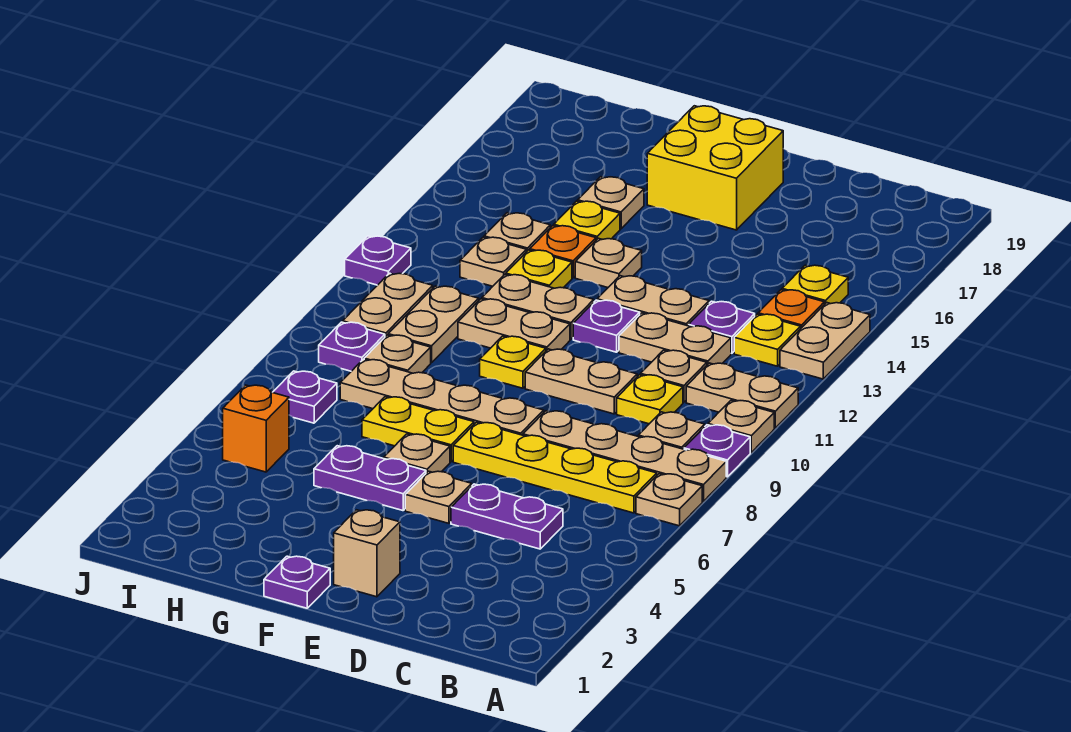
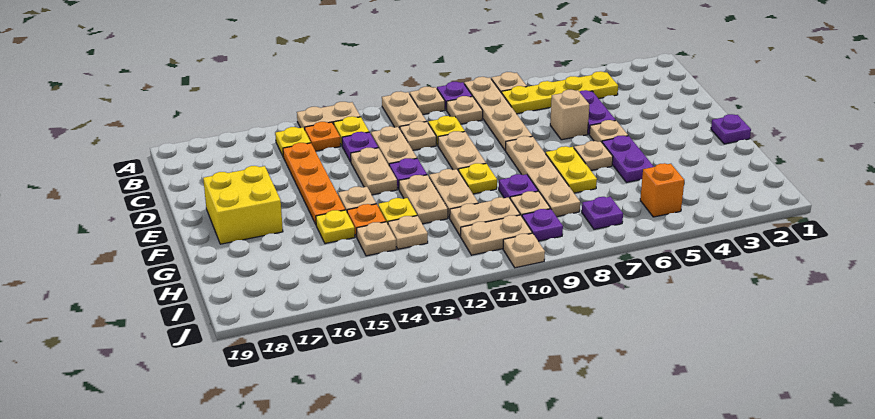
yellow 1x4 plate [453,422,657,513] -> yellow 1x4 plate turned to [502,71,618,114]
none -> orange 1x4 plate [283,143,345,224]
tan 1x1 brick [334,510,400,597] -> tan 1x1 brick moved to [550,90,589,140]
tan 1x1 plate [578,177,644,229] -> tan 1x1 plate moved to [503,233,545,268]
purple 1x1 plate [345,236,411,285] -> purple 1x1 plate moved to [499,174,538,198]

